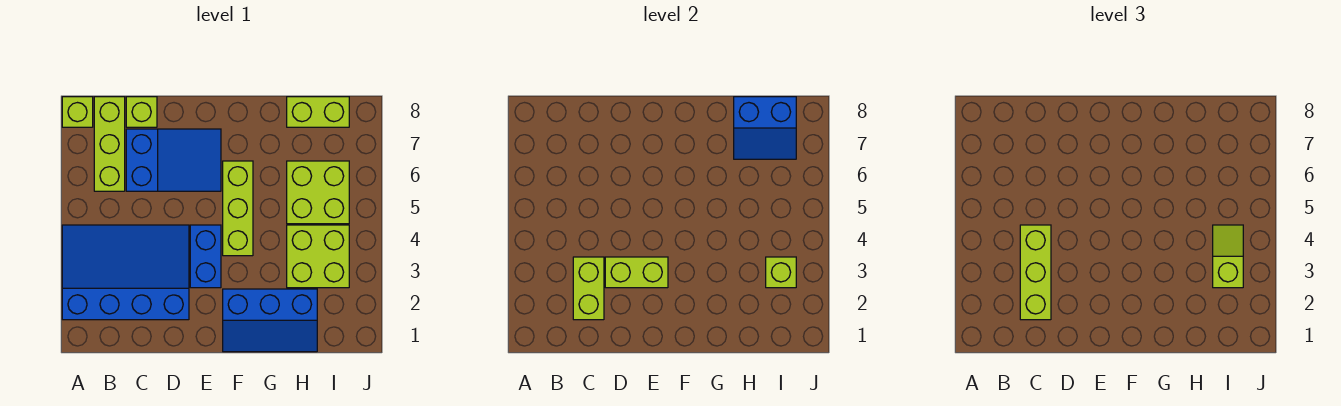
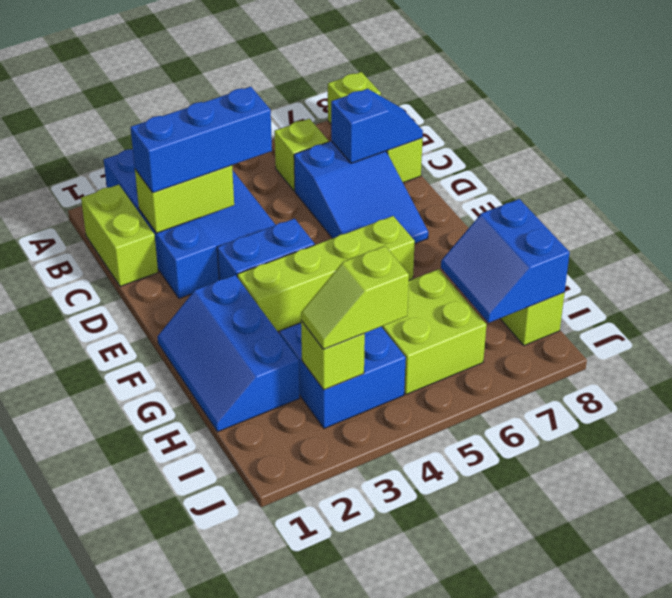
lime 1x3 brick [94,97,125,191] -> lime 1x1 brick [274,119,329,191]
lime 1x3 brick [1020,225,1051,320] -> blue 1x3 brick [130,87,272,193]
none -> blue 1x2 slope [331,89,423,163]
lime 1x2 brick [605,257,668,288] -> lime 1x2 brick moved to [81,185,158,286]
lime 1x3 brick [223,161,253,256] -> lime 1x4 brick [237,216,415,332]
lime 2x2 brick [287,225,349,288] -> blue 2x2 brick [280,323,406,428]
lime 1x2 slope [1213,225,1243,288] -> lime 1x2 slope turned to [301,246,409,349]

